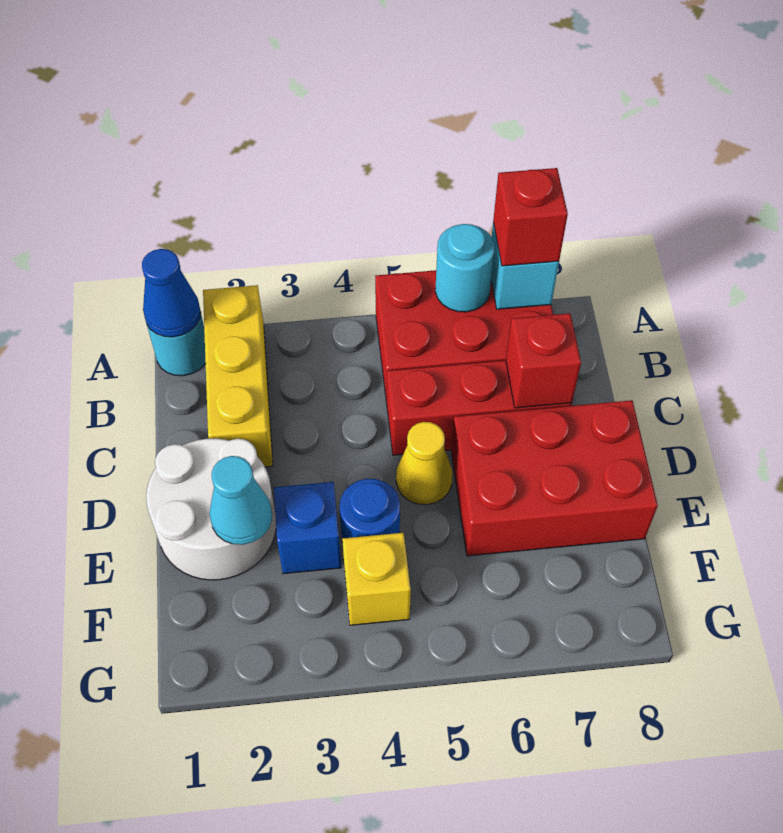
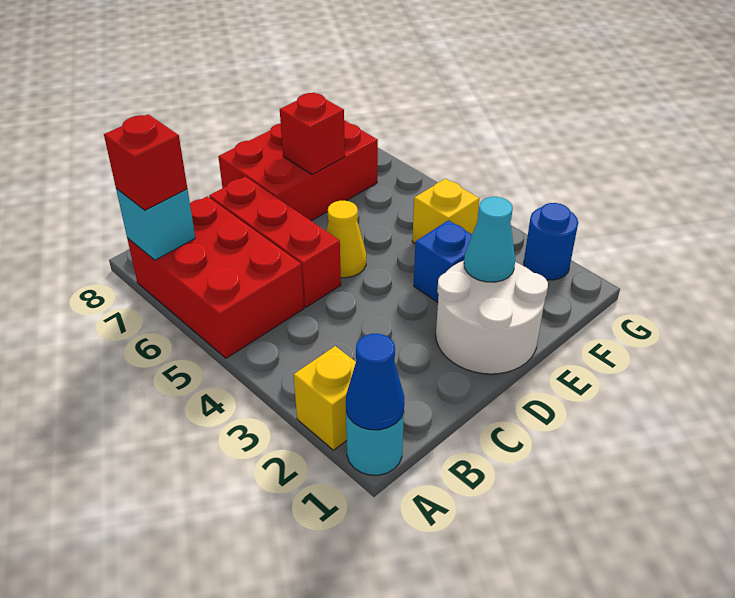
yellow 1x3 brick [203,285,273,467] -> yellow 1x1 brick [294,346,356,450]
cyan 1x1 round brick [435,224,495,312] -> none
red 1x1 brick [506,313,581,408] -> red 1x1 brick moved to [280,92,345,175]
red 2x3 brick [451,400,658,556] -> red 2x3 brick turned to [218,120,378,221]
blue 1x1 round brick [339,479,400,543] -> blue 1x1 round brick moved to [524,203,578,280]

